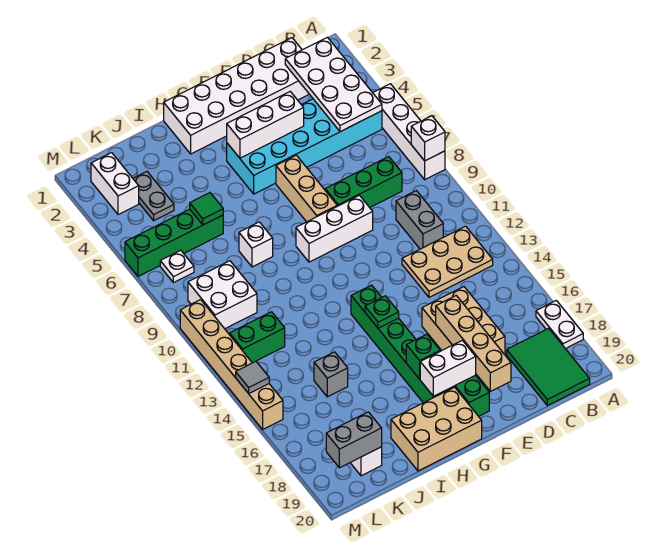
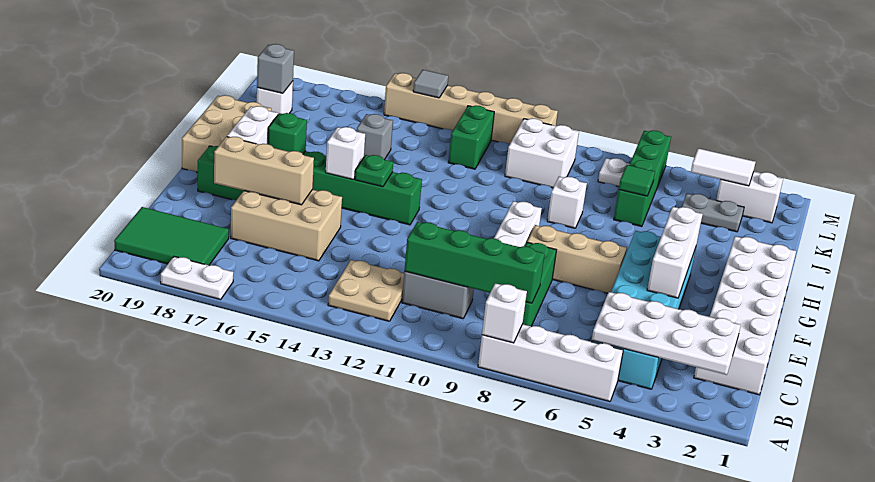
tan 2x3 plate [402,226,493,297] -> tan 2x2 plate [328,260,404,321]
none -> green 1x4 brick [405,222,545,303]
tan 1x4 brick [436,296,511,391] -> tan 1x3 brick [214,137,314,205]
none -> white 1x1 brick [326,127,365,179]
grey 1x2 brick [326,412,382,468] -> grey 1x1 brick [257,44,294,93]
none -> white 1x2 tile [691,148,755,186]

